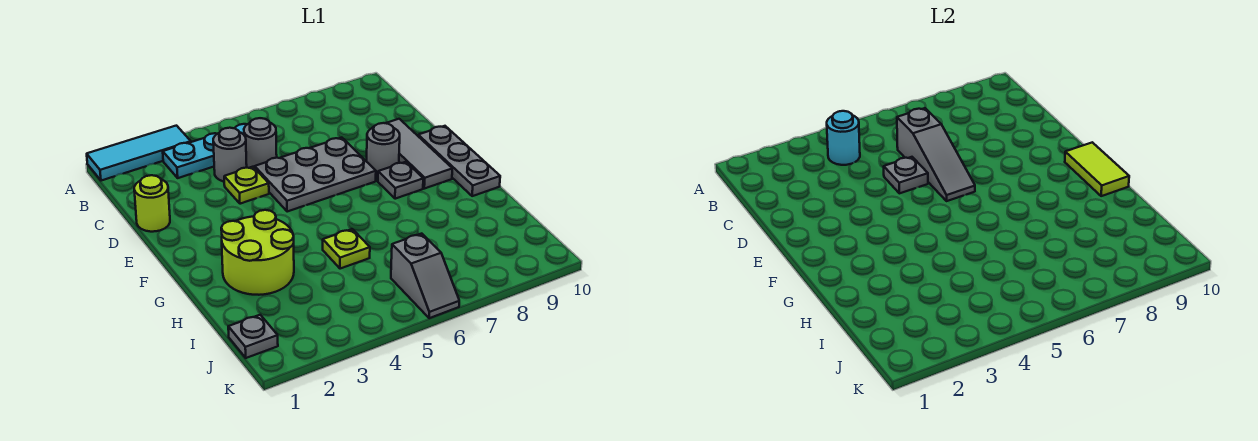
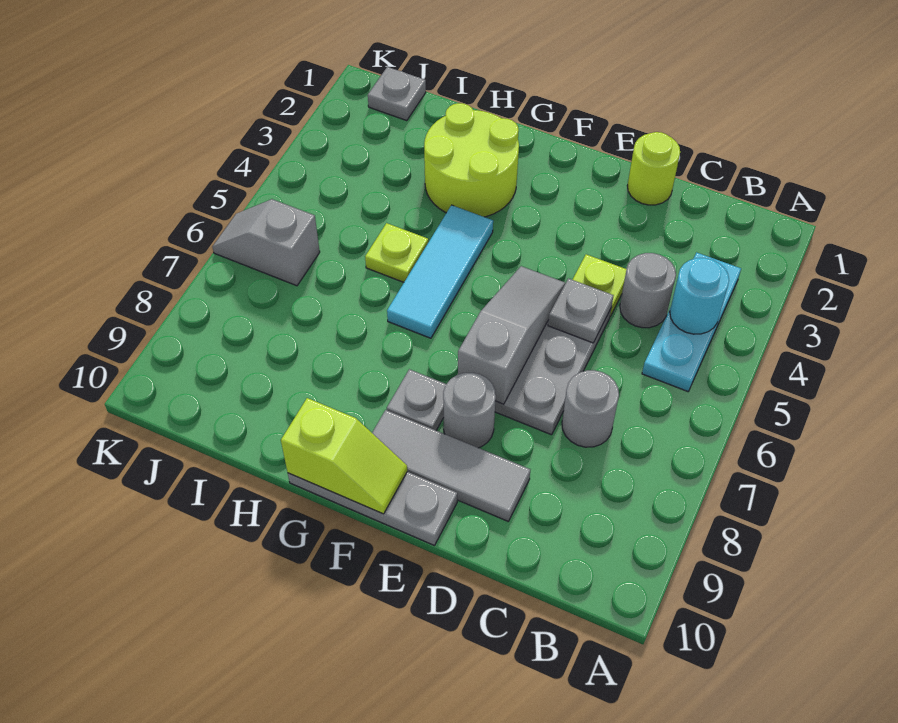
cyan 1x3 tile [87,126,191,181] -> cyan 1x3 tile moved to [387,205,493,338]
grey 1x1 round brick [244,118,277,168] -> grey 1x1 round brick moved to [562,370,619,447]
grey 1x3 slope [897,108,975,201] -> grey 1x3 slope turned to [458,266,565,404]
lime 1x2 tile [1065,142,1129,196] -> lime 1x2 slope [281,398,407,514]

